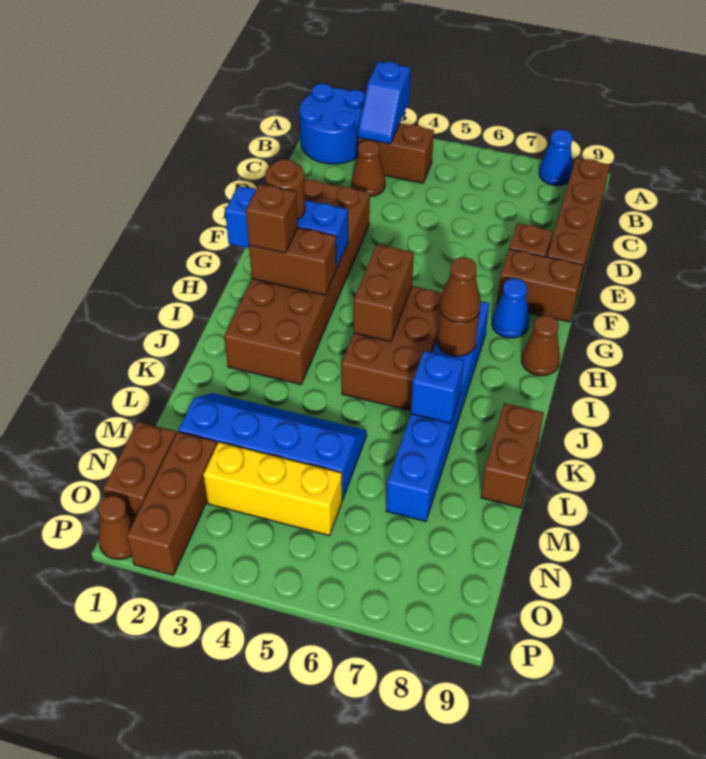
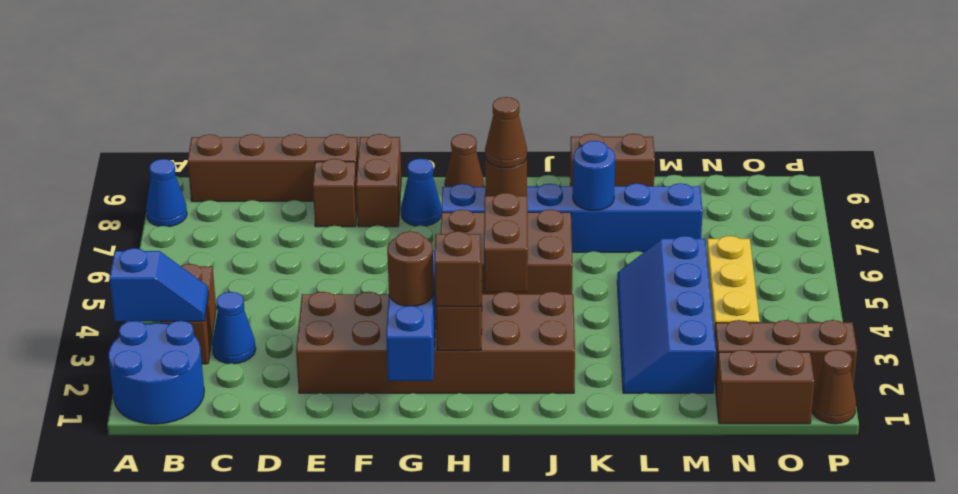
brown 1x1 cone [352,140,385,196] -> blue 1x1 cone [212,292,256,364]
brown 1x2 brick [354,245,414,342] -> brown 1x2 brick turned to [484,193,528,292]
blue 1x1 brick [411,351,464,423] -> blue 1x1 round brick [573,141,615,210]

